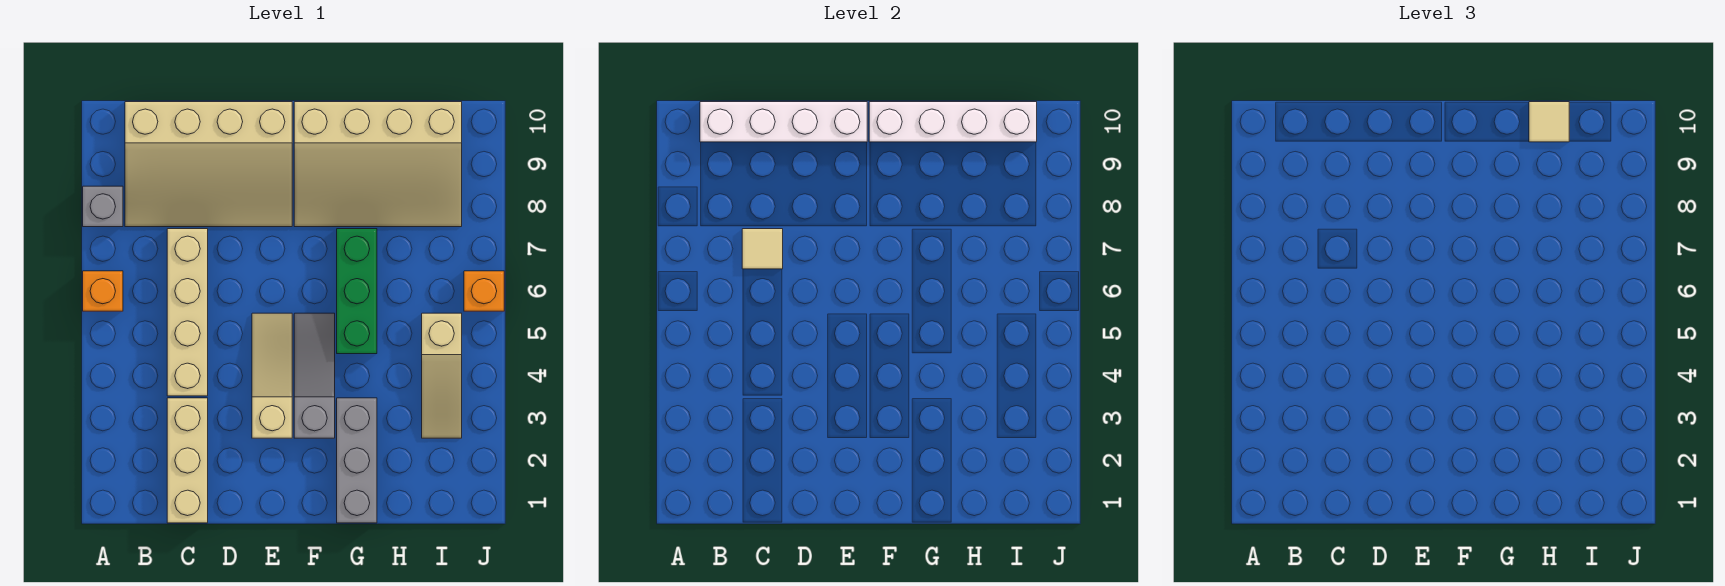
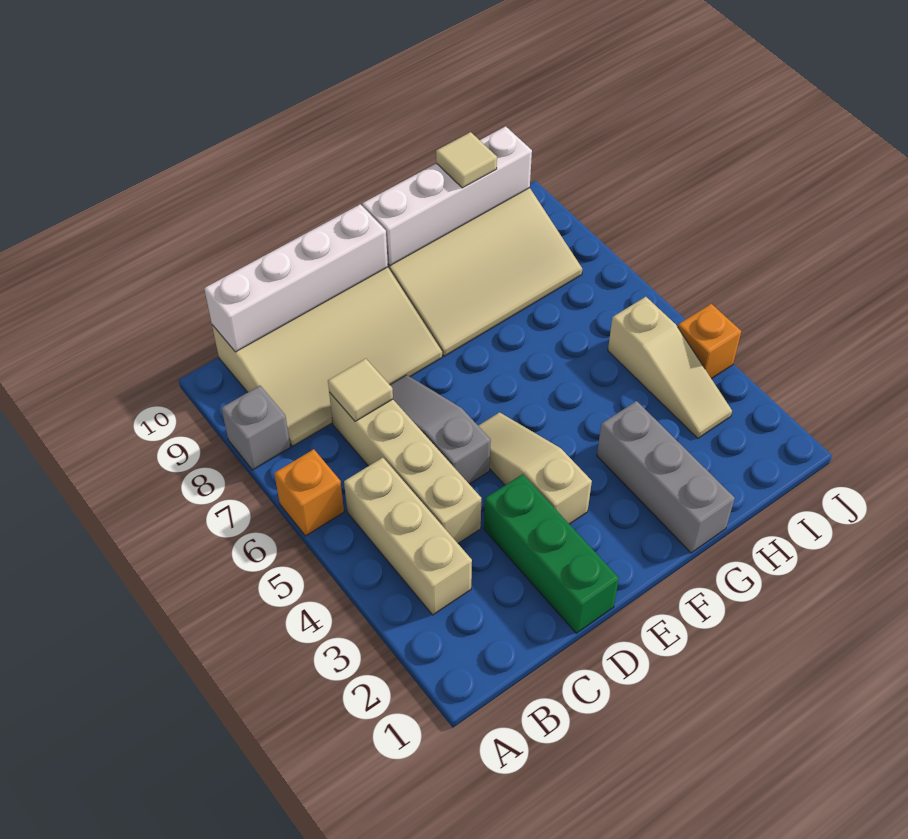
tan 1x3 brick [167,398,208,523] -> tan 1x3 brick moved to [344,458,472,615]
grey 1x3 slope [294,313,335,438] -> grey 1x3 slope moved to [390,375,491,484]
green 1x3 brick [337,229,377,354] -> green 1x3 brick moved to [484,474,619,633]
orange 1x1 brick [464,271,504,311] -> orange 1x1 brick moved to [678,304,741,379]

